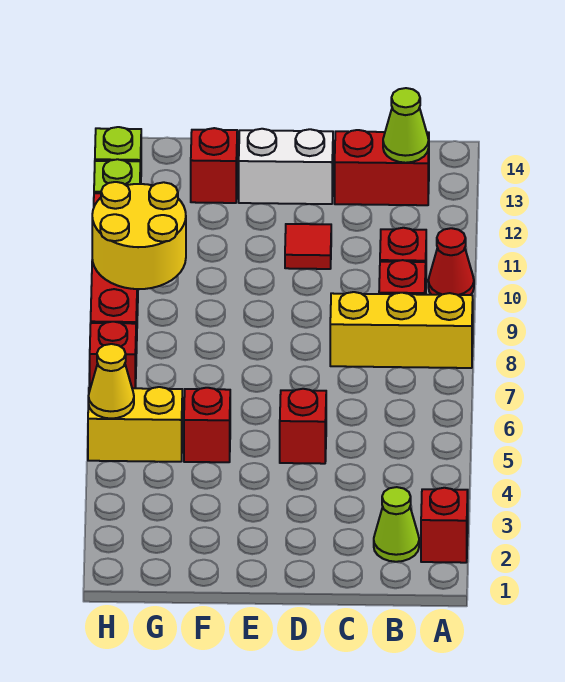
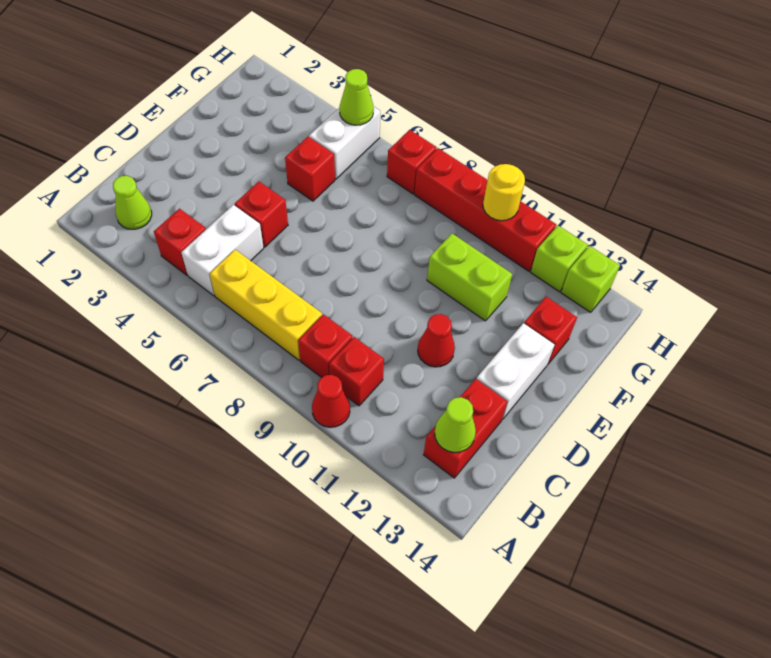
red 1x1 brick [421,488,468,563] -> red 1x1 brick moved to [154,209,206,275]
yellow 1x3 brick [330,292,473,368] -> yellow 1x3 brick turned to [210,250,322,360]
none -> white 1x2 brick [181,205,264,296]
red 1x1 tile [285,224,331,269] -> red 1x1 cone [418,314,455,367]
none -> lime 1x2 brick [427,234,512,321]
yellow 1x2 brick [88,387,182,462] -> white 1x2 brick [309,106,380,179]
yellow 2x2 round brick [92,182,186,289] -> yellow 1x1 round brick [483,164,525,221]
yellow 1x1 cone [88,344,134,419] -> lime 1x1 cone [340,69,374,125]

